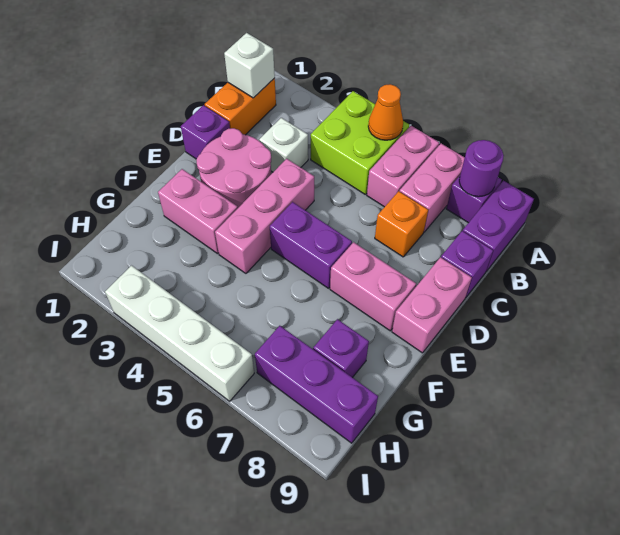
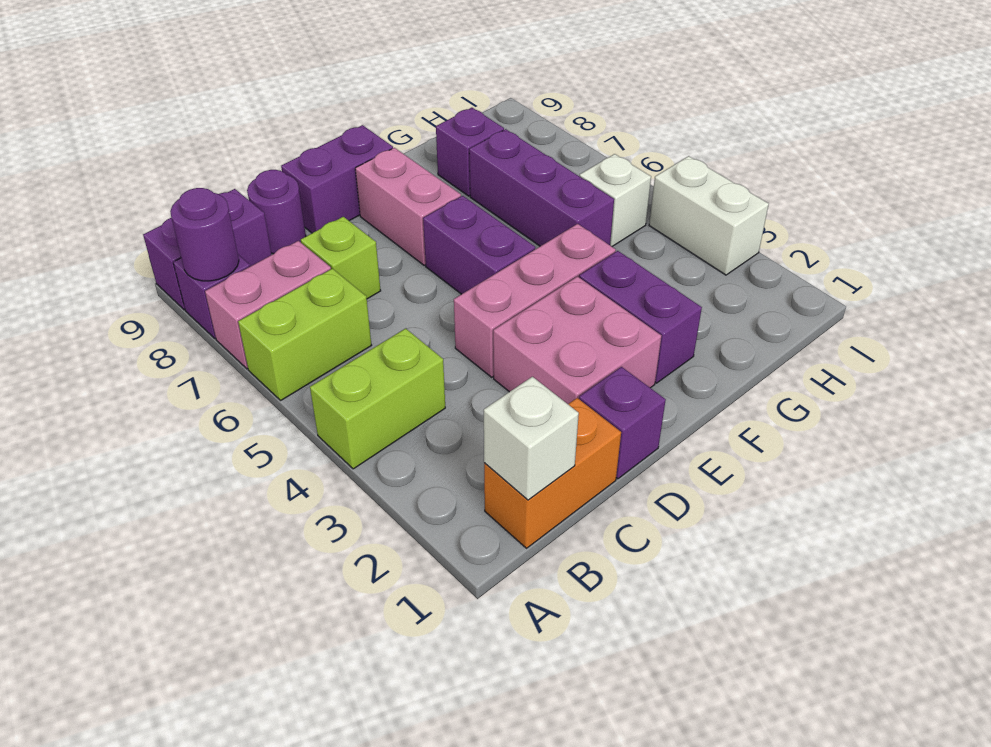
lime 2x2 brick [311,91,409,194] -> lime 1x2 brick [310,328,445,469]
orange 1x1 cone [368,84,403,140] -> none
pink 1x2 brick [367,126,439,207] -> lime 1x2 brick [238,269,372,400]
white 1x1 brick [259,118,308,172] -> white 1x1 brick moved to [579,154,651,246]
orange 1x1 brick [375,191,428,257] -> lime 1x1 brick [301,217,381,299]
purple 1x1 brick [441,231,493,298] -> purple 1x1 round brick [247,170,306,254]
pink 2x2 round brick [196,128,271,208] -> pink 2x2 brick [493,277,661,404]
pink 1x2 brick [392,257,472,353] -> purple 1x2 brick [281,125,393,233]
pink 1x2 brick [158,169,238,254] -> purple 1x2 brick [579,251,702,383]
purple 1x3 brick [255,326,378,443] -> purple 1x3 brick moved to [469,129,614,246]
white 1x4 brick [105,266,254,401] -> white 1x2 brick [649,156,769,275]

